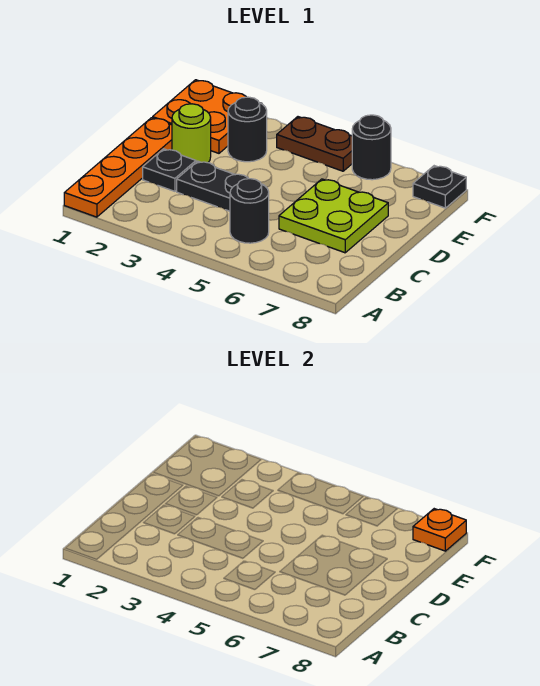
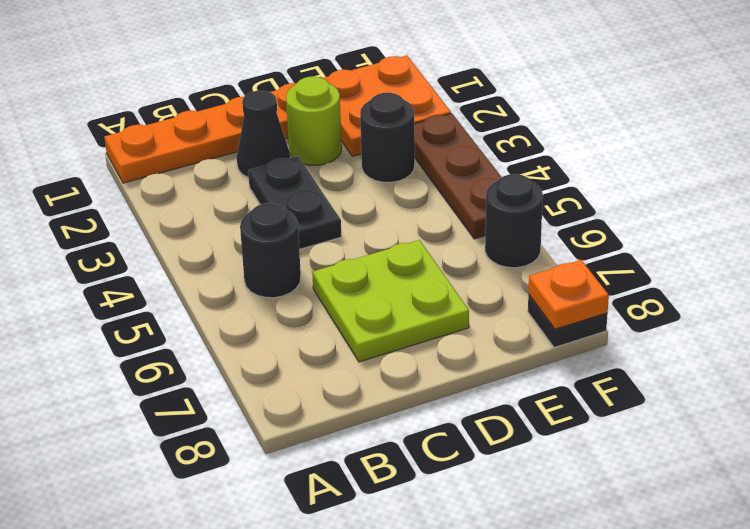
black 1x1 plate [143,149,196,191] -> black 1x1 cone [237,91,290,178]
brown 1x2 plate [277,117,352,171] -> brown 1x3 plate [414,113,502,239]

